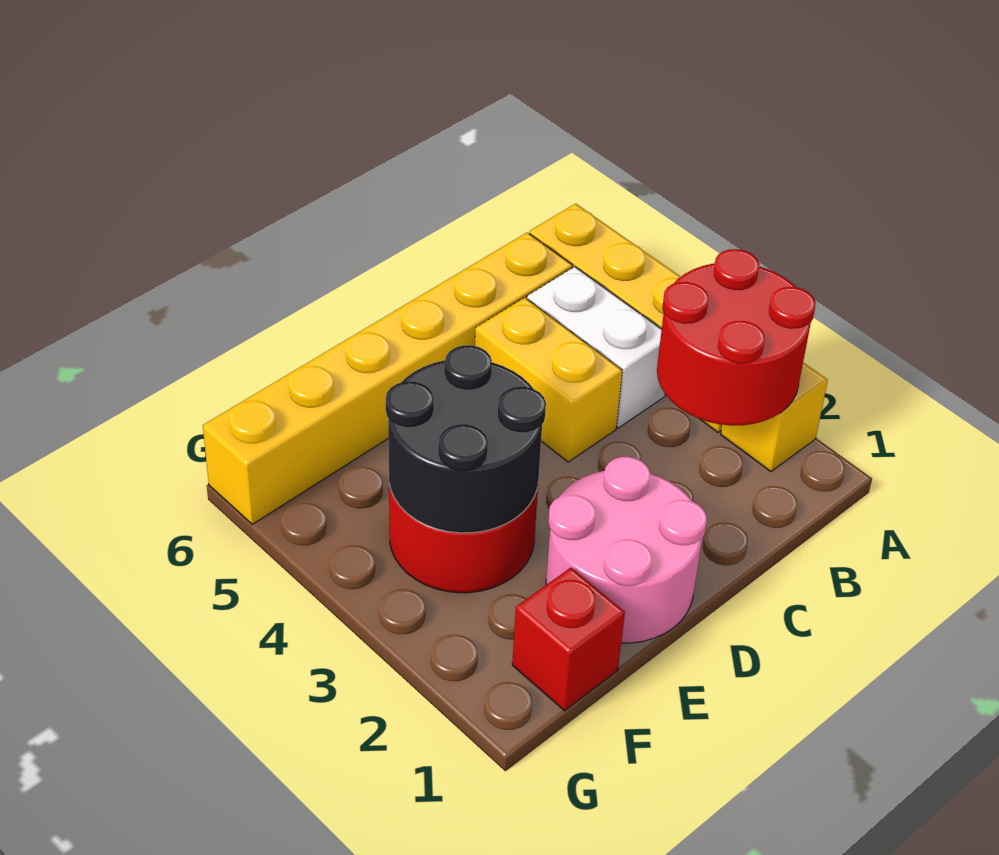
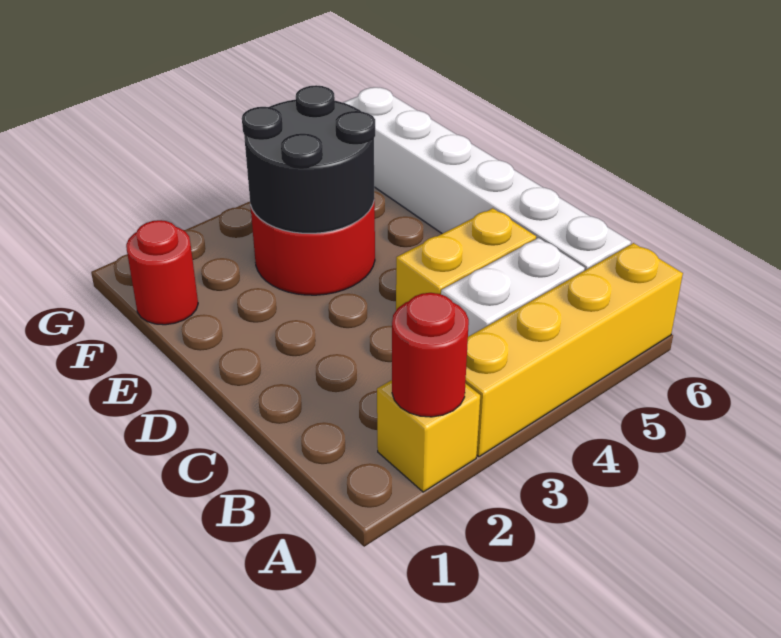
red 2x2 round brick [657,249,815,426] -> red 1x1 round brick [392,293,469,417]
yellow 1x6 brick [203,232,572,524] -> white 1x6 brick [343,87,631,271]
pink 2x2 round brick [546,457,707,643] -> none
red 1x1 brick [512,568,625,711] -> red 1x1 round brick [126,220,198,325]

